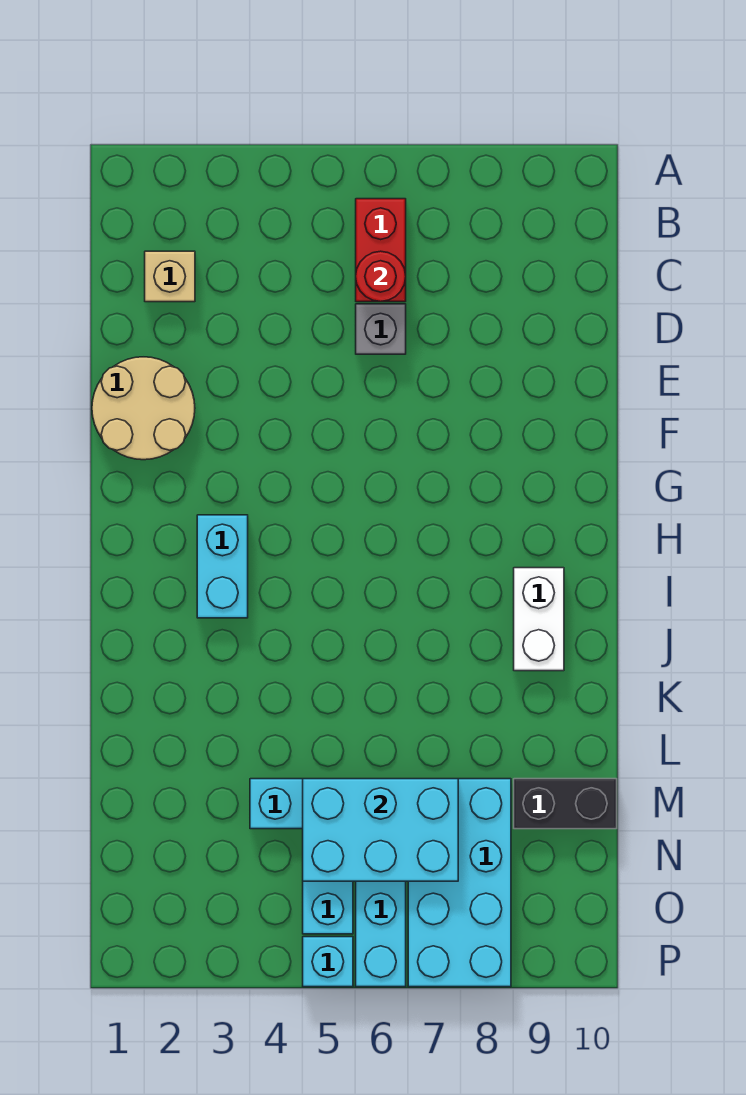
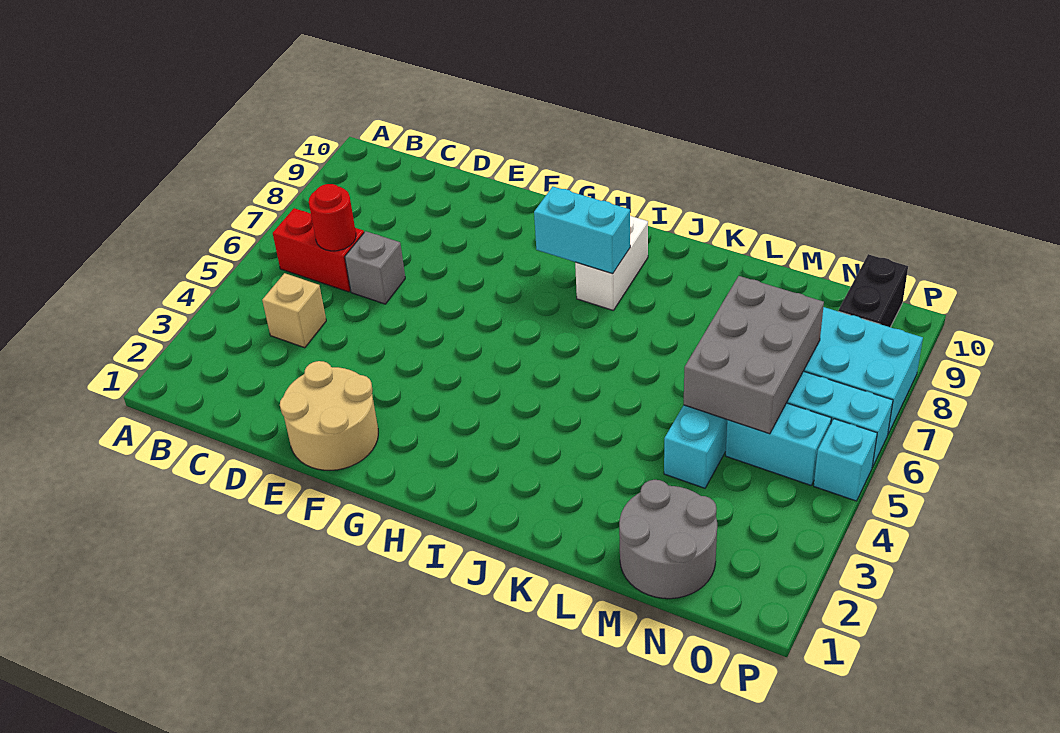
tan 1x1 brick [145,251,195,302] -> tan 1x1 brick moved to [262,273,326,348]
cyan 1x2 brick [197,515,248,618] -> cyan 1x2 brick moved to [534,186,630,274]
white 1x2 brick [514,568,564,671] -> white 1x2 brick turned to [575,216,648,311]
none -> grey 2x2 round brick [619,480,717,599]
cyan 2x3 brick [303,779,458,881] -> grey 2x3 brick [684,276,824,434]
black 1x2 brick [514,779,617,829] -> black 1x2 brick moved to [838,254,908,327]

